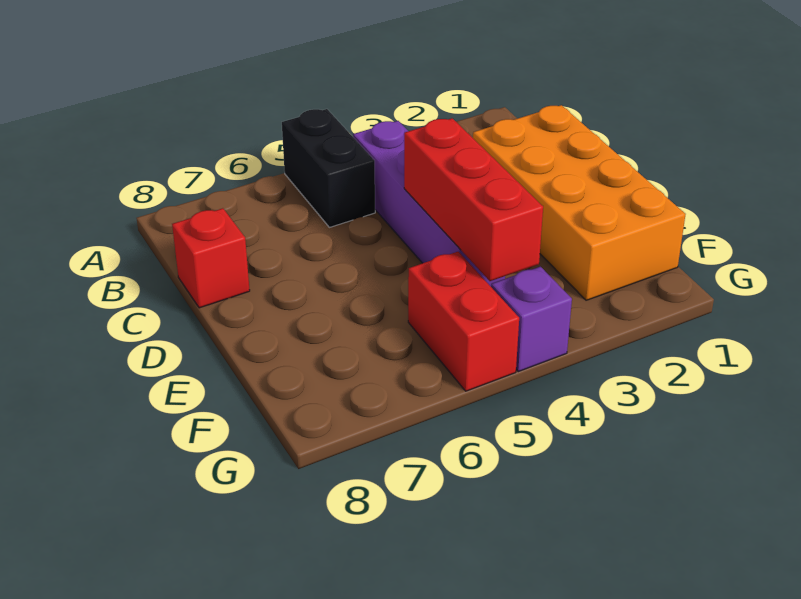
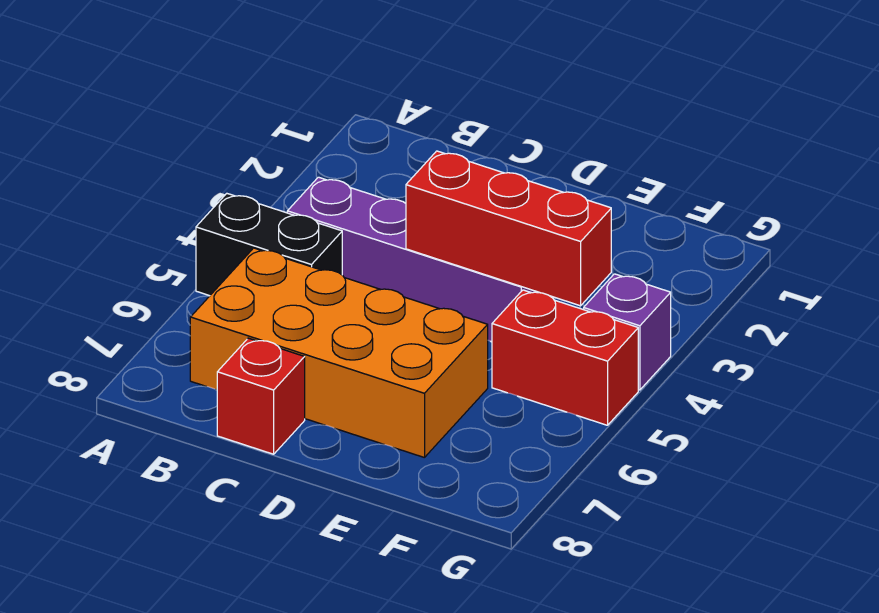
orange 2x4 brick [473,105,686,300] -> orange 2x4 brick moved to [190,248,488,458]

